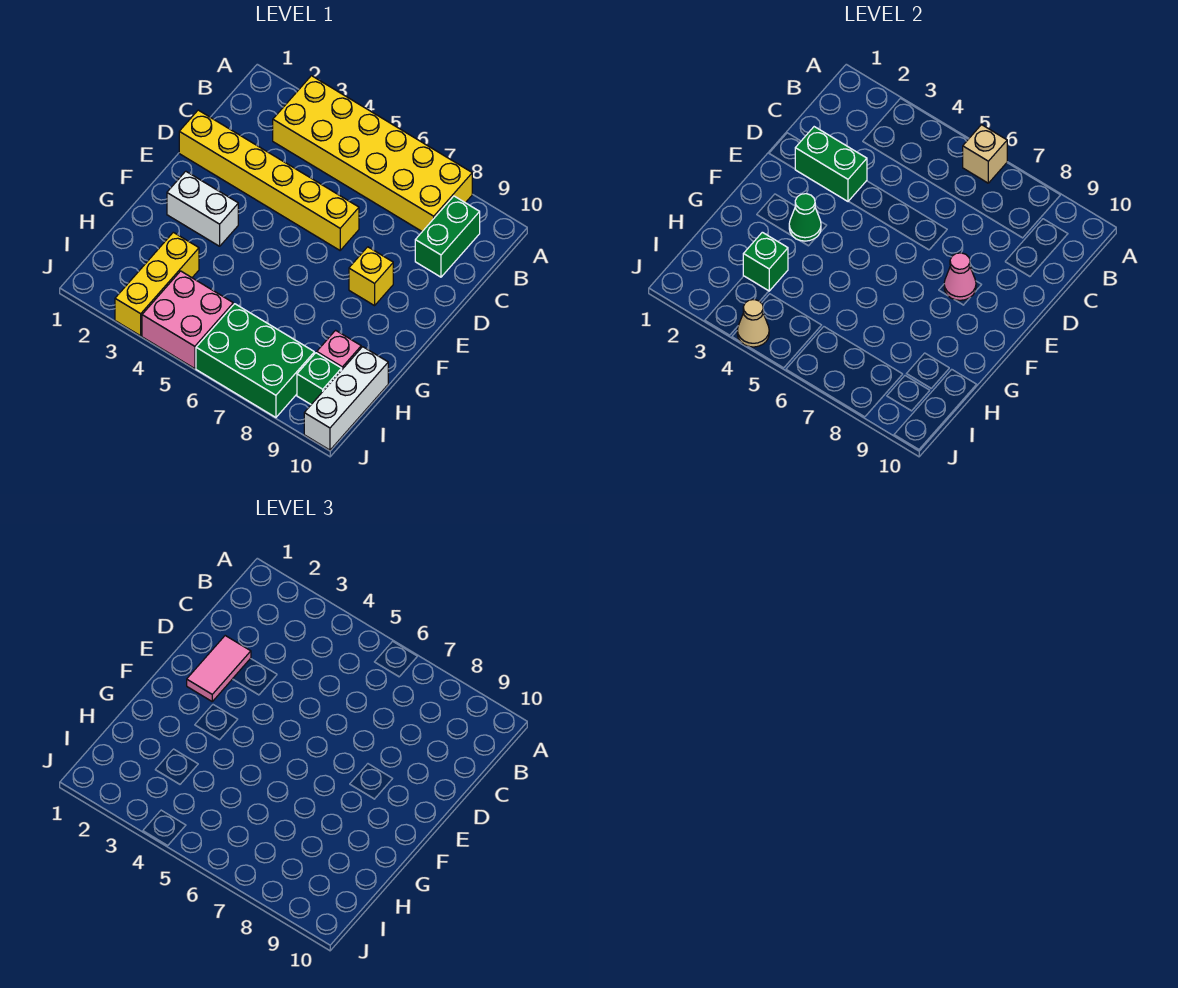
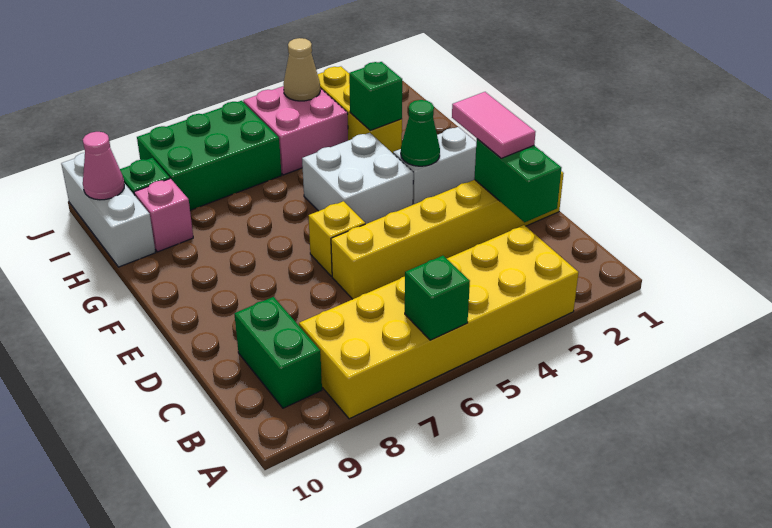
tan 1x1 brick [963,125,1007,183] -> green 1x1 brick [405,256,470,340]
green 1x2 brick [795,127,867,201] -> green 1x2 brick turned to [474,139,561,222]
yellow 1x1 brick [349,247,393,306] -> yellow 1x1 brick moved to [308,201,365,276]
pink 1x1 cone [944,253,976,300] -> pink 1x1 cone moved to [83,132,124,200]
none -> white 2x2 brick [302,133,413,224]

